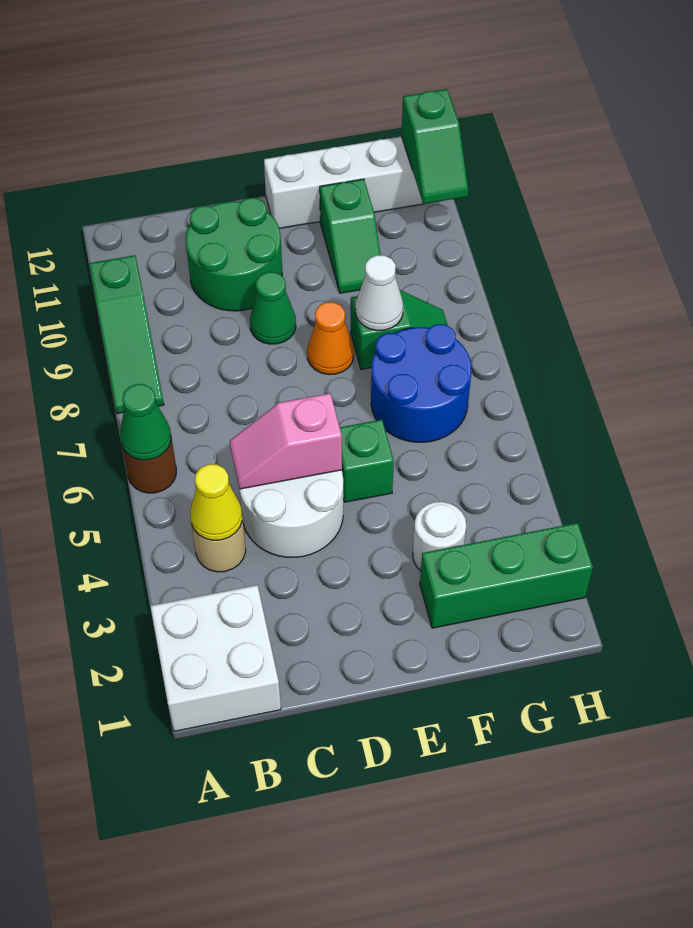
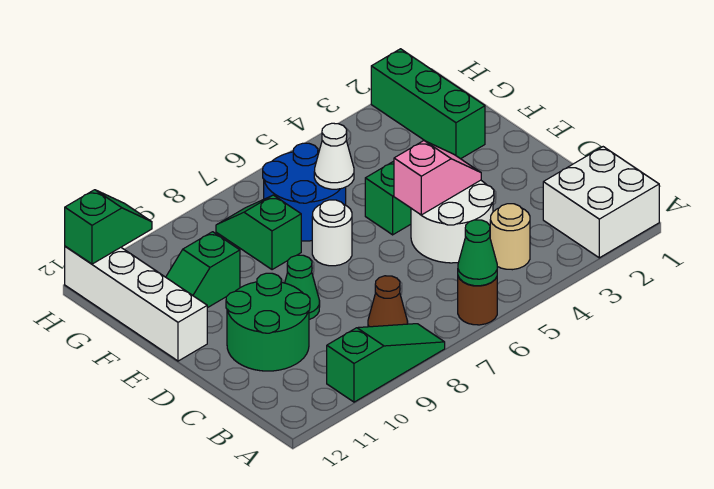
yellow 1x1 cone [190,464,242,540] -> none
none -> brown 1x1 cone [368,276,408,327]
pink 1x2 slope [230,393,342,489] -> pink 1x2 slope turned to [394,141,481,215]
orange 1x1 cone [307,302,354,374] -> none
white 1x1 round brick [413,502,466,571] -> white 1x1 round brick moved to [312,200,352,266]
white 1x1 cone [355,255,403,331] -> white 1x1 cone moved to [314,123,354,189]
green 1x2 slope [320,179,381,293] -> green 1x2 slope turned to [166,232,240,308]

